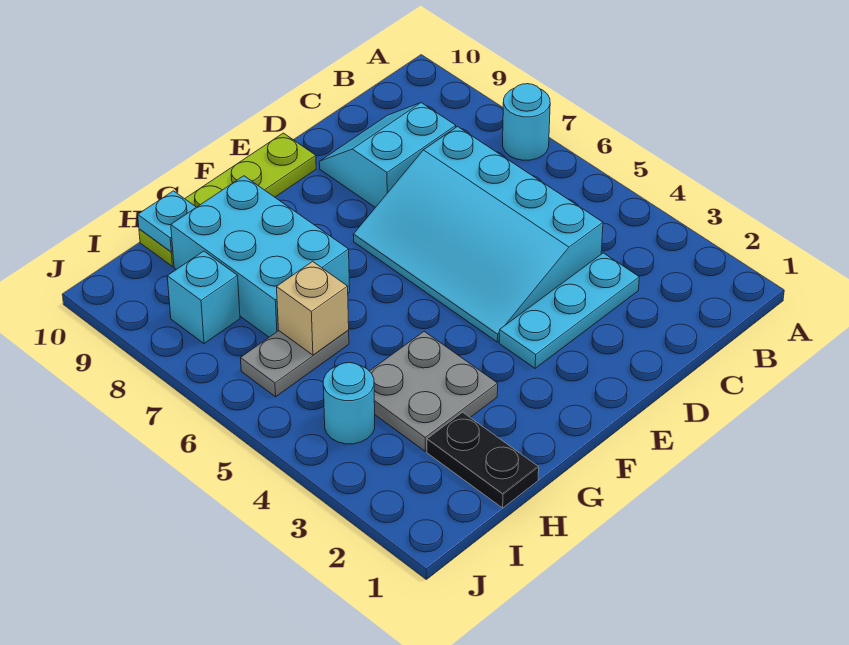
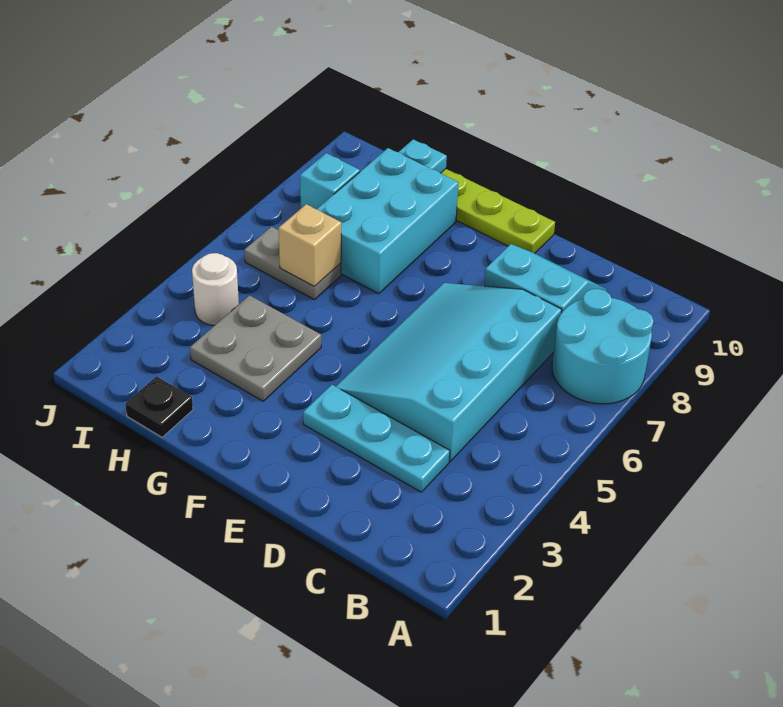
cyan 1x1 round brick [503,84,550,160] -> cyan 2x2 round brick [552,289,654,404]
black 1x2 plate [427,412,539,508] -> black 1x1 plate [125,376,193,437]
cyan 1x1 round brick [323,363,375,444] -> white 1x1 round brick [192,253,239,325]

